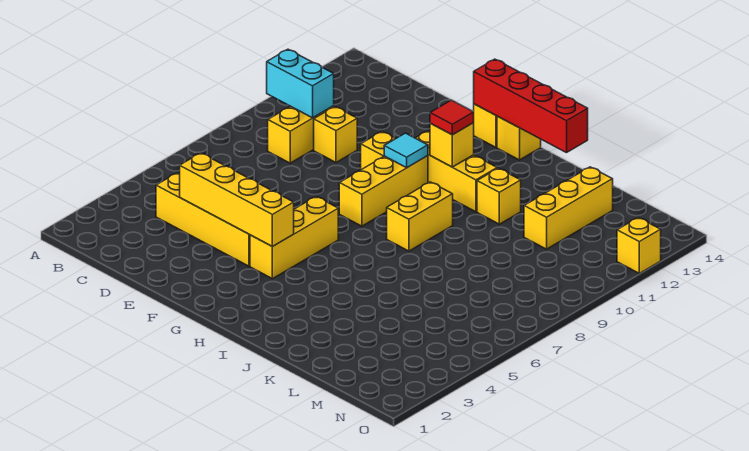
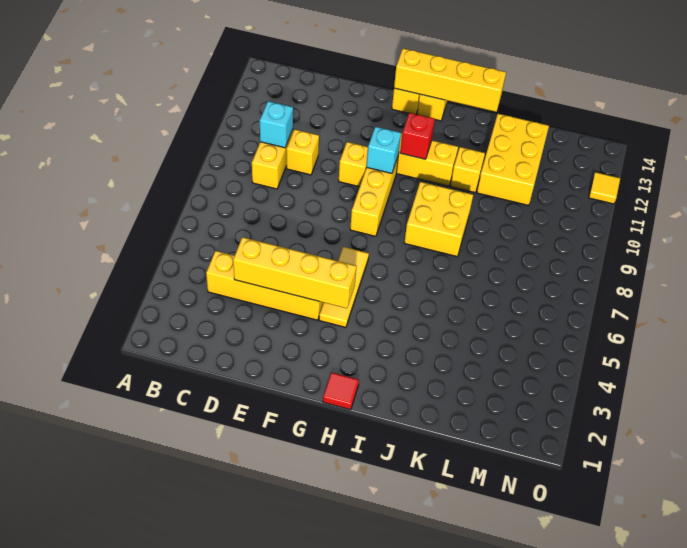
cyan 1x2 brick [267,49,334,118] -> cyan 1x1 brick [260,101,293,148]
yellow 1x3 brick [250,197,338,279] -> yellow 1x3 tile [319,247,369,327]
cyan 1x1 tile [384,133,428,168] -> cyan 1x1 brick [367,127,401,173]
red 1x4 brick [474,59,588,153] -> yellow 1x4 brick [394,48,506,112]
yellow 1x1 brick [430,123,474,167] -> red 1x1 brick [400,113,435,159]
red 1x1 tile [430,100,474,135] -> red 1x1 tile moved to [323,372,359,410]
yellow 1x2 brick [387,182,453,251] -> yellow 2x2 brick [404,182,473,256]
yellow 1x3 brick [524,167,613,249] -> yellow 2x3 brick [477,114,549,206]
yellow 1x1 brick [617,217,661,273] -> yellow 1x1 tile [589,172,620,204]

